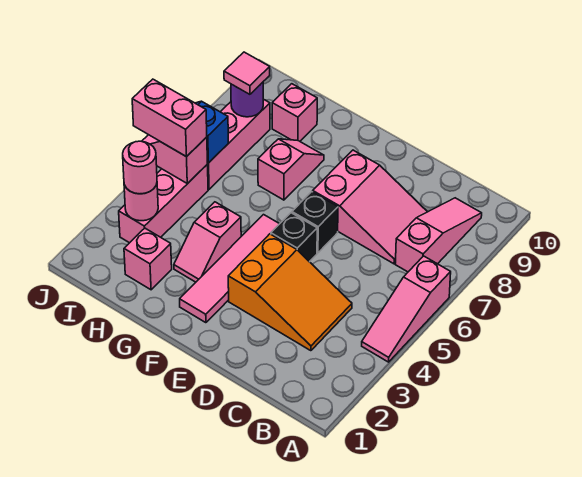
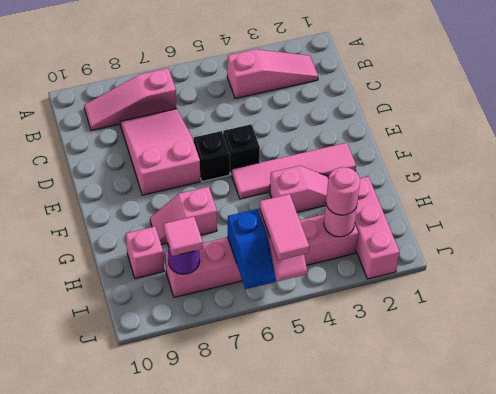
pink 1x3 slope [362,256,451,362] -> pink 1x3 slope moved to [227,49,318,99]
orange 2x3 slope [228,234,352,351] -> none
pink 1x1 brick [124,228,172,290] -> pink 1x3 brick [355,177,399,279]
pink 1x2 brick [132,79,207,157] -> pink 1x2 tile [259,194,309,260]

